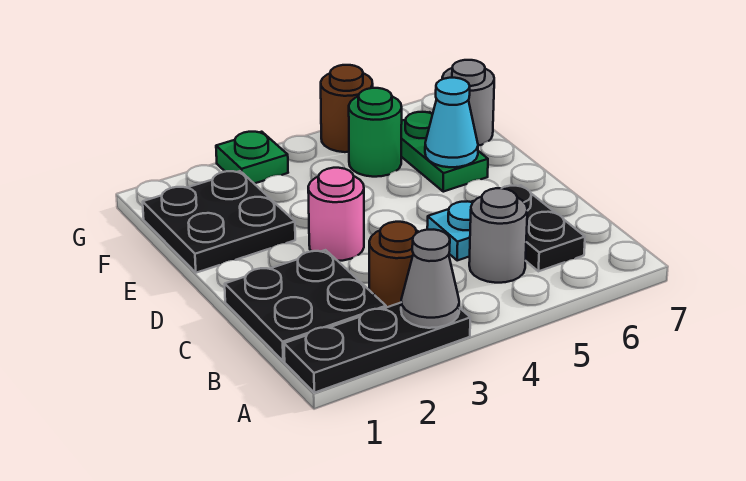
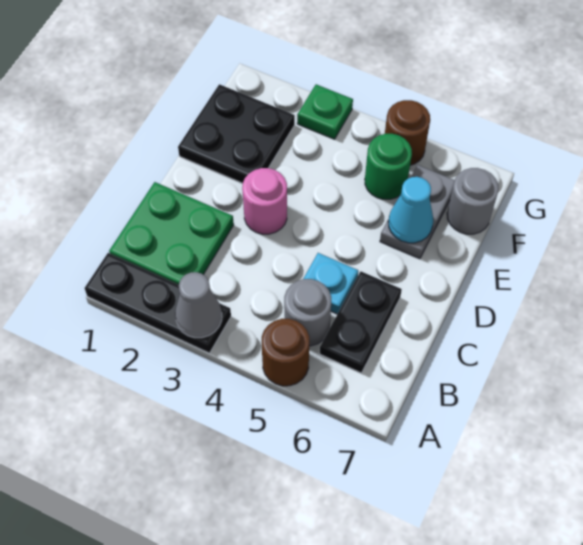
black 2x2 plate [225,250,386,361] -> green 2x2 plate [109,182,234,285]
brown 1x1 round brick [369,222,418,308] -> brown 1x1 round brick moved to [262,319,309,386]
green 1x2 plate [401,112,488,192] -> grey 1x2 plate [380,165,455,259]

